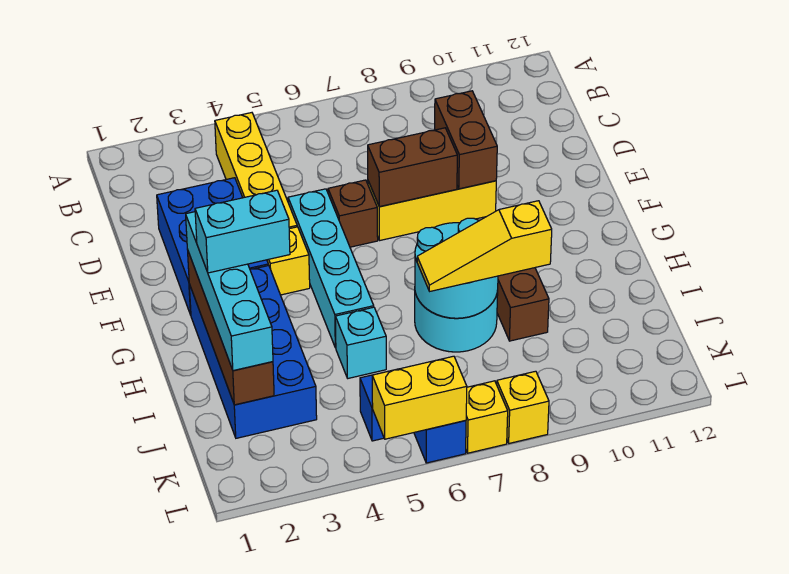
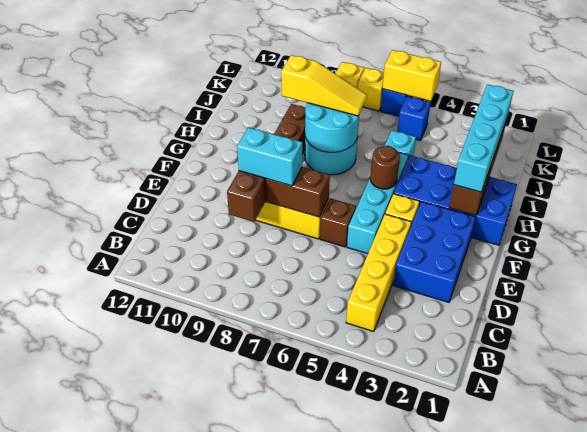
blue 2x4 brick [189,265,317,438] -> blue 2x4 brick turned to [394,155,517,245]
none -> brown 1x1 round brick [370,146,400,189]
cyan 1x2 brick [195,190,290,273] -> cyan 1x2 brick moved to [237,127,302,186]

